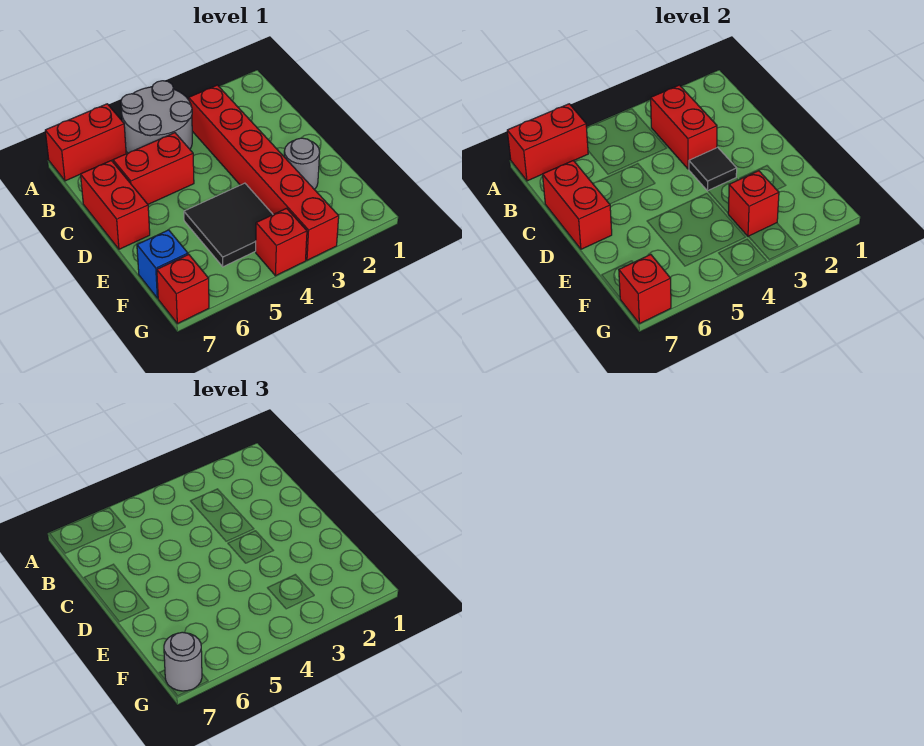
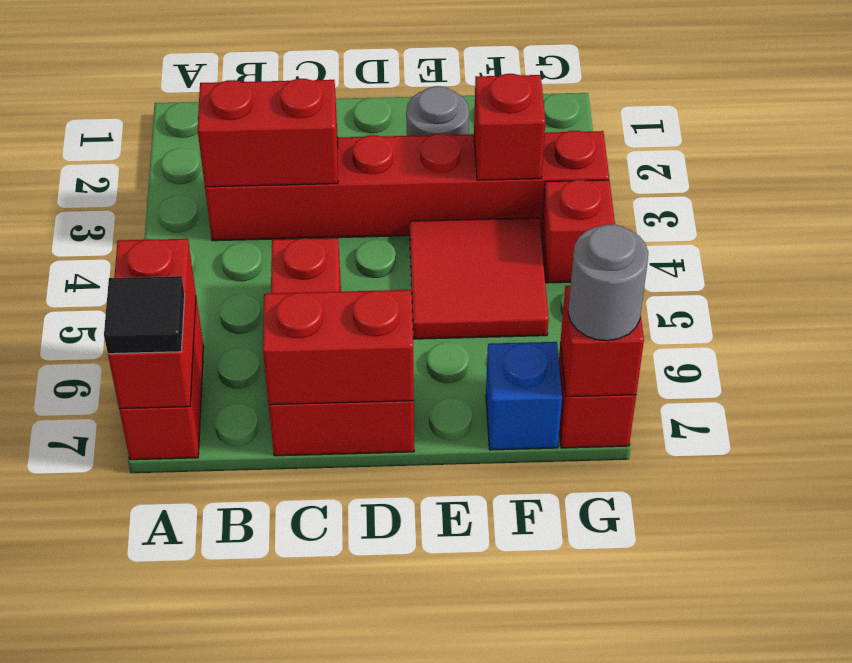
grey 2x2 round brick [121,81,192,153] -> none
black 1x1 tile [689,147,737,191] -> black 1x1 tile moved to [104,276,185,354]
black 2x2 tile [184,183,273,267] -> red 2x2 tile [410,218,549,339]

